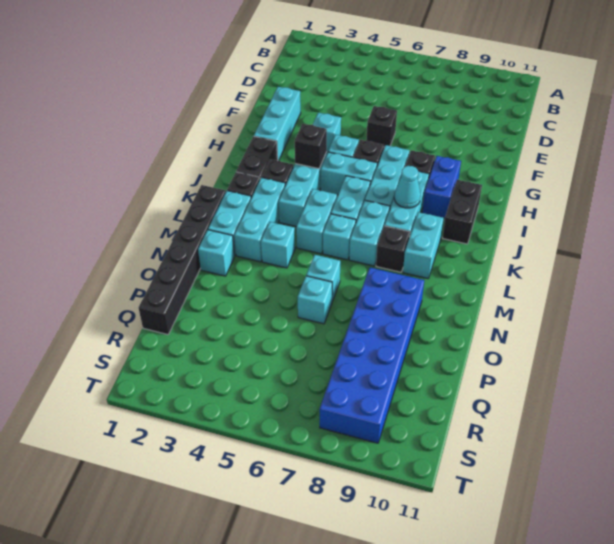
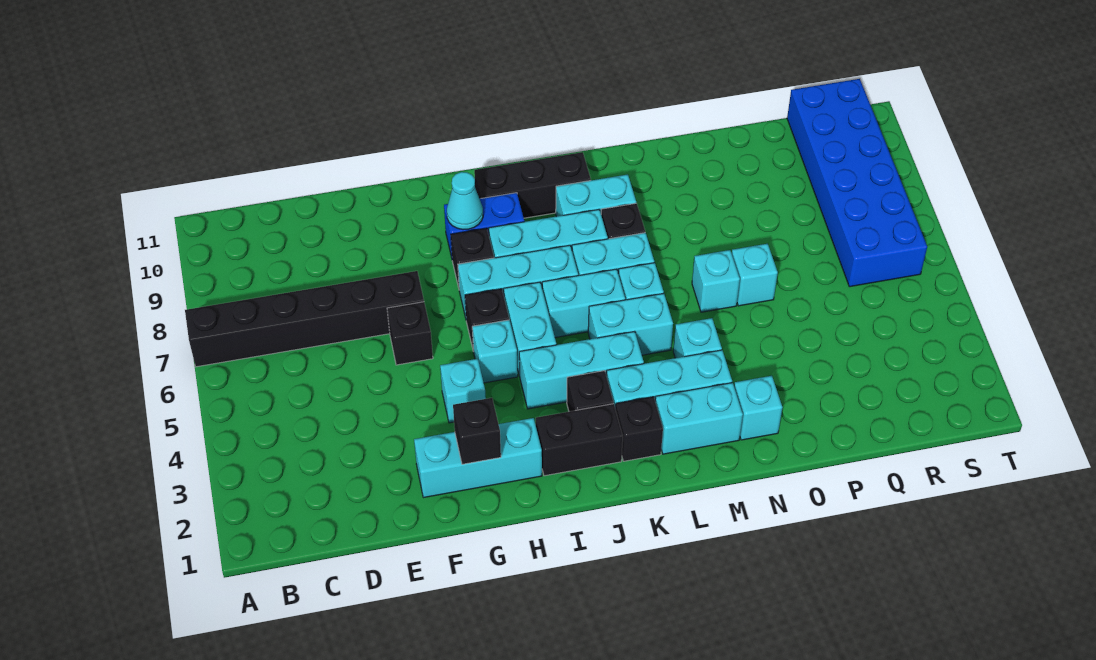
black 1x1 brick [295,124,327,169] -> black 1x1 brick moved to [453,398,501,464]
black 1x2 brick [442,180,482,244] -> black 1x3 brick [474,152,591,218]
cyan 1x1 cone [394,166,421,208] -> cyan 1x1 cone moved to [447,172,483,230]
black 1x6 brick [139,185,226,335] -> black 1x6 brick moved to [185,271,424,367]
blue 2x6 brick [320,268,424,443] -> blue 2x6 brick turned to [787,79,927,287]

